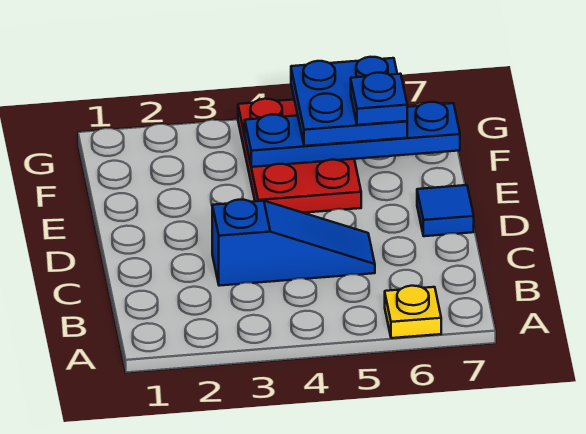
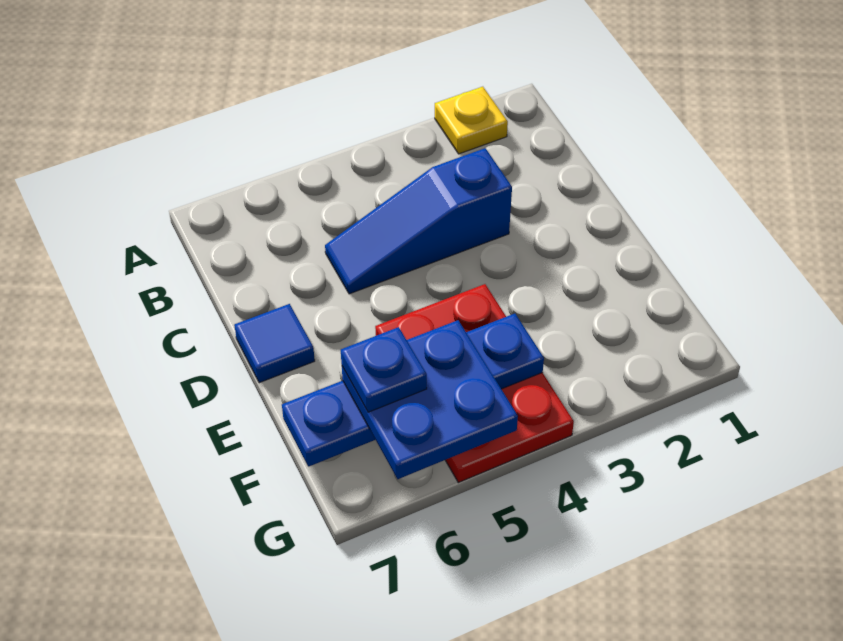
yellow 1x1 plate [385,286,441,338] -> yellow 1x1 plate moved to [435,87,508,154]

